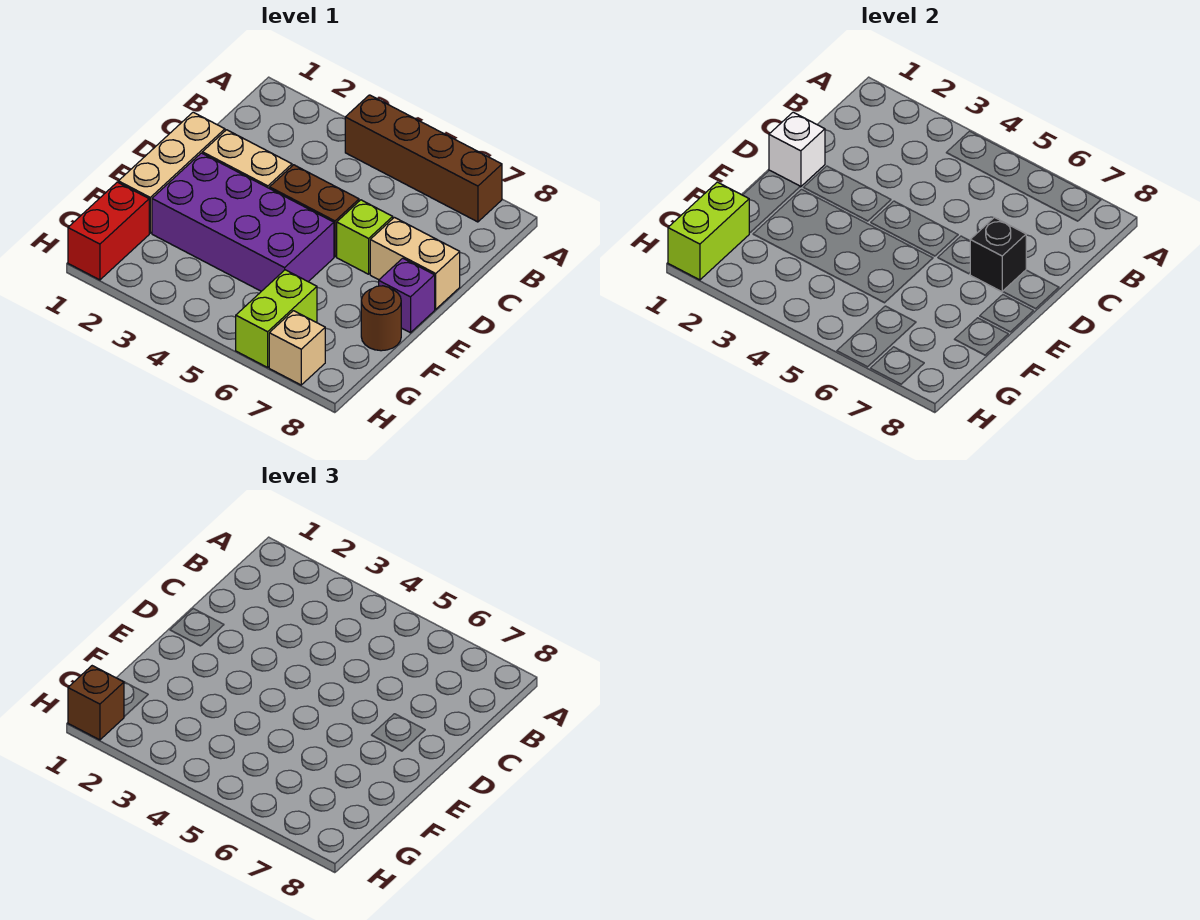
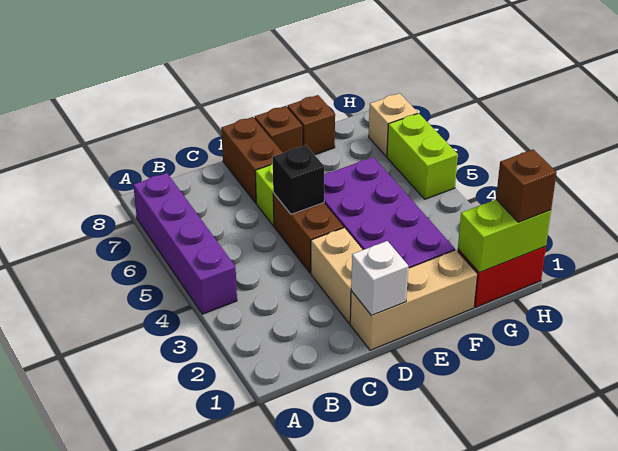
brown 1x4 brick [345,95,502,222] -> purple 1x4 brick [133,173,237,314]
tan 1x2 brick [370,217,460,309] -> brown 1x2 brick [221,117,283,203]
black 1x1 brick [970,217,1026,292] -> black 1x1 brick moved to [273,145,324,214]
purple 1x1 brick [379,258,435,333] -> brown 1x1 brick [255,106,303,153]
brown 1x1 round brick [361,286,401,351] -> brown 1x1 brick [287,95,335,155]
lime 1x2 brick [236,270,317,367] -> lime 1x2 brick turned to [387,113,458,199]

